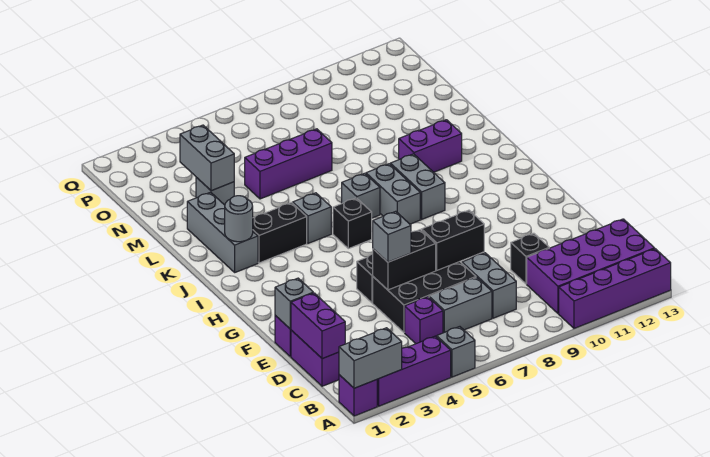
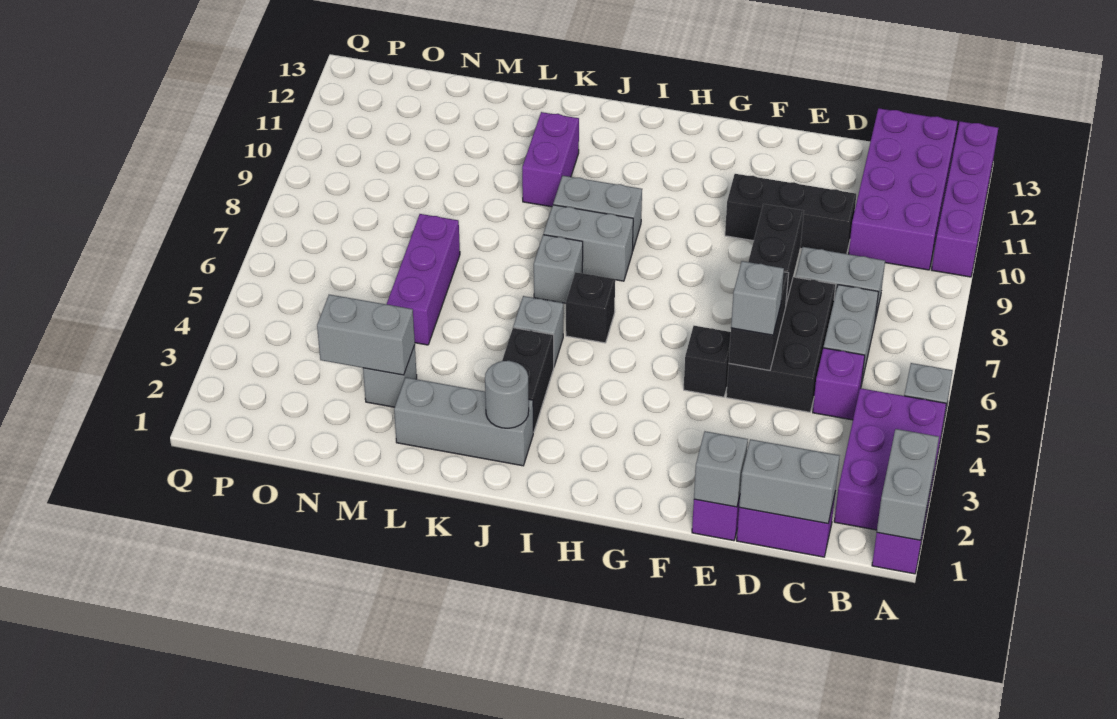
purple 1x3 brick [377,336,451,406] -> purple 2x3 brick [834,388,946,531]
purple 1x2 brick [291,293,345,359] -> grey 1x2 brick [739,439,840,523]
black 1x1 brick [511,233,549,284] -> black 1x3 brick [725,174,856,254]

